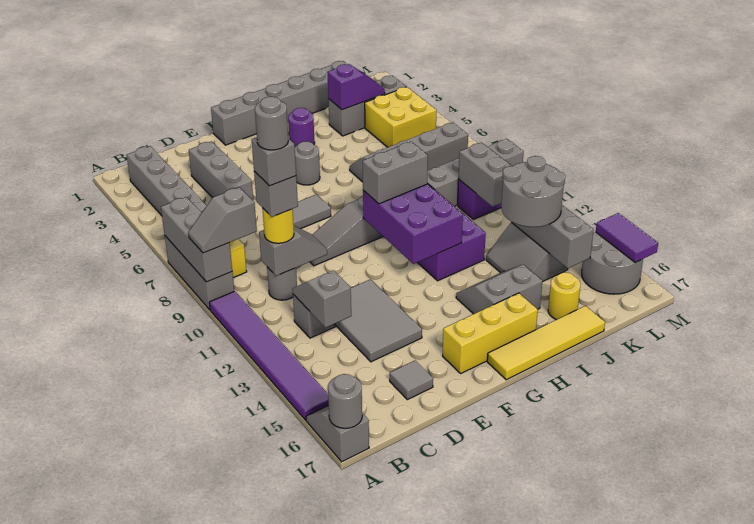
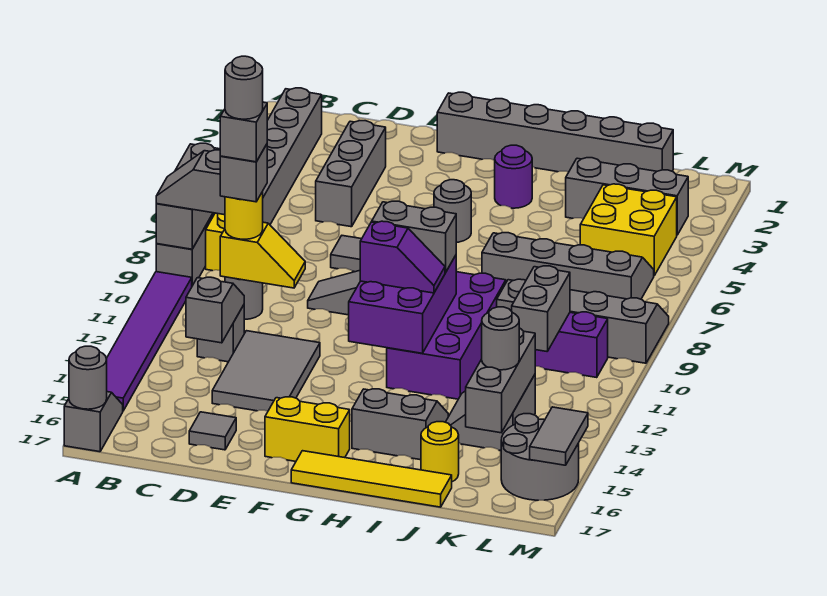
grey 1x2 slope [259,226,327,276] -> yellow 1x2 slope [220,222,305,288]
yellow 1x3 brick [443,293,538,373] -> yellow 1x2 brick [265,397,350,461]
purple 1x2 slope [327,64,385,110] -> purple 1x2 slope moved to [360,221,445,293]
grey 2x2 round brick [501,156,565,227] -> grey 1x1 round brick [482,307,519,370]
purple 1x2 tile [596,213,658,262] -> grey 1x2 tile [530,407,588,465]

